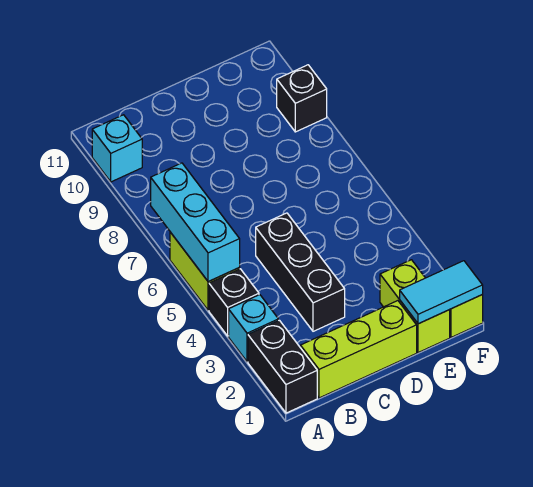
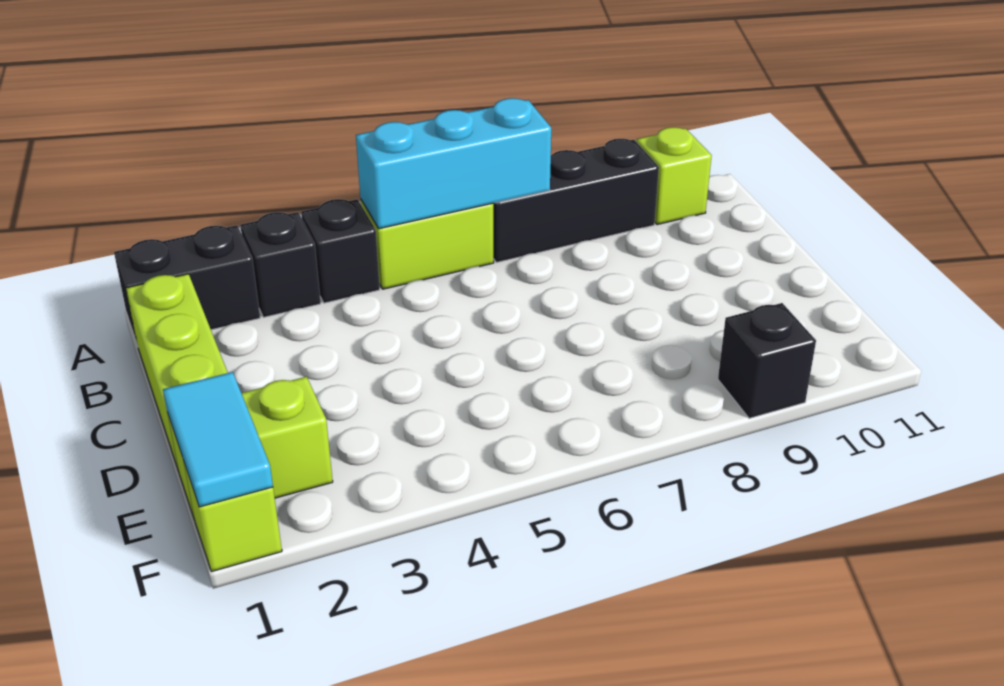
cyan 1x1 brick [229,295,278,362] -> black 1x1 brick [240,212,321,317]
cyan 1x1 brick [92,115,142,182] -> lime 1x1 brick [637,127,712,225]
black 1x3 brick [256,213,345,331] -> black 1x3 brick moved to [493,139,659,262]

